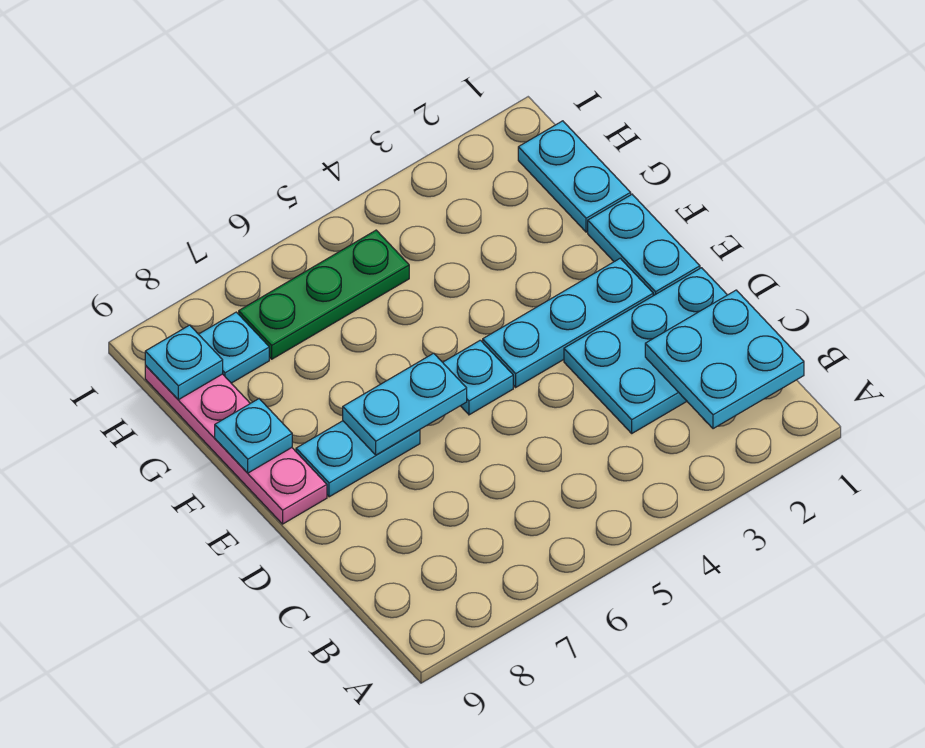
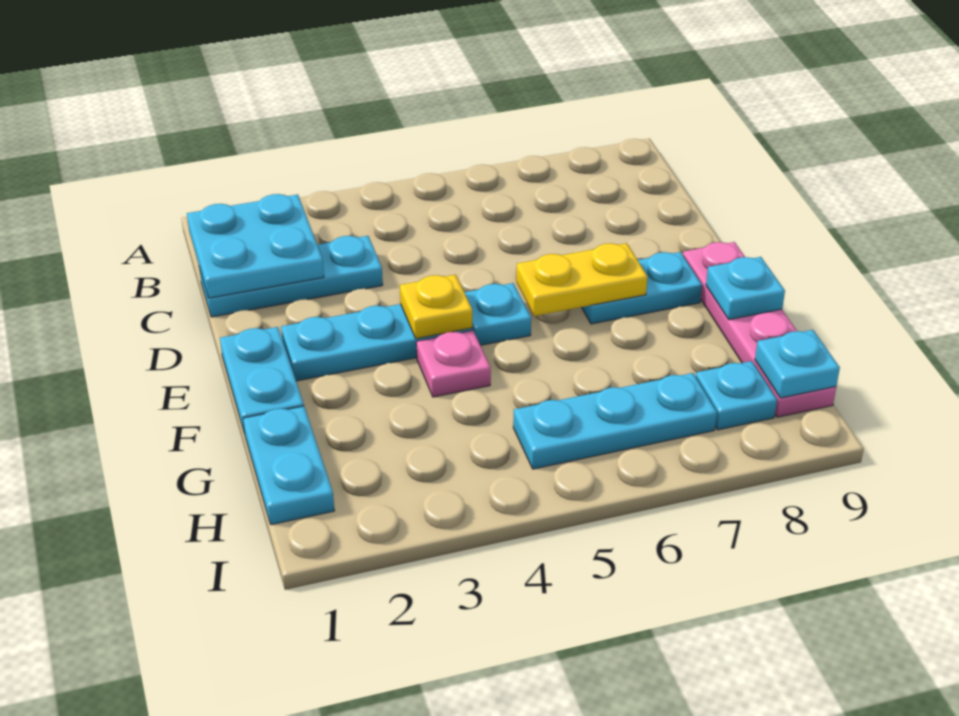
cyan 2x3 plate [564,268,727,433] -> cyan 1x3 plate [199,236,383,317]
none -> yellow 1x1 plate [400,275,472,339]
cyan 1x2 plate [343,353,467,455] -> yellow 1x2 plate [516,243,648,316]
none -> pink 1x1 plate [416,330,491,397]
green 1x3 plate [239,230,409,359] -> cyan 1x3 plate [513,373,717,469]

